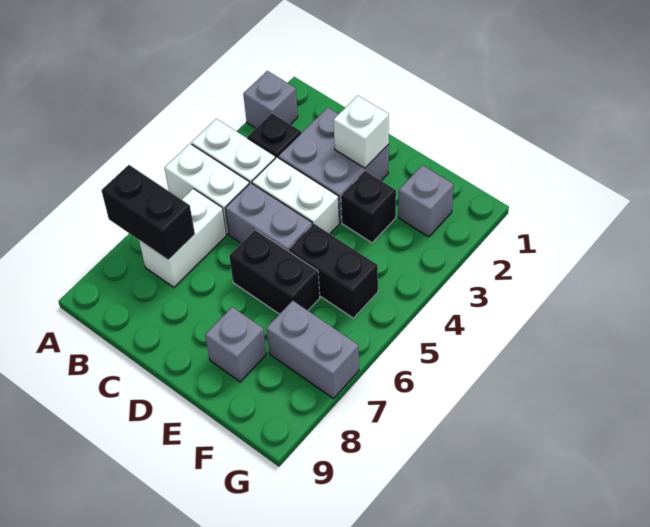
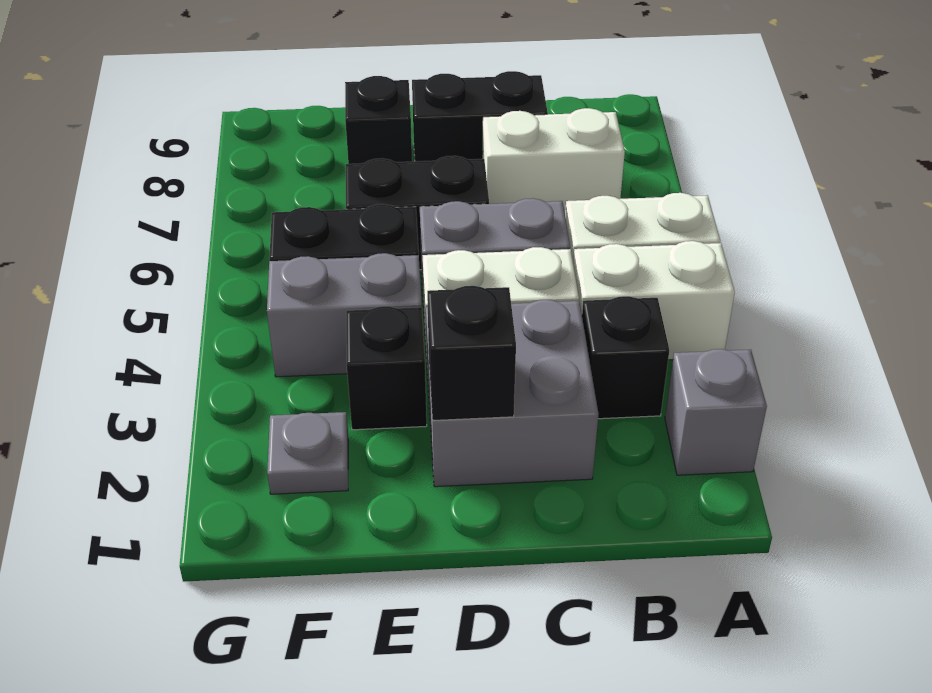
black 1x2 brick [101,165,195,260] -> black 1x2 brick moved to [412,71,548,161]
white 1x2 brick [139,189,226,287] -> white 1x2 brick turned to [482,108,625,213]
white 1x1 brick [333,96,389,168] -> black 1x1 brick [427,286,516,421]
grey 1x1 brick [205,307,266,382] -> black 1x1 brick [345,76,412,164]
grey 1x1 brick [398,165,453,237] -> grey 1x1 plate [267,412,348,494]
grey 1x2 brick [266,301,359,399] -> grey 1x2 brick moved to [267,253,422,377]

